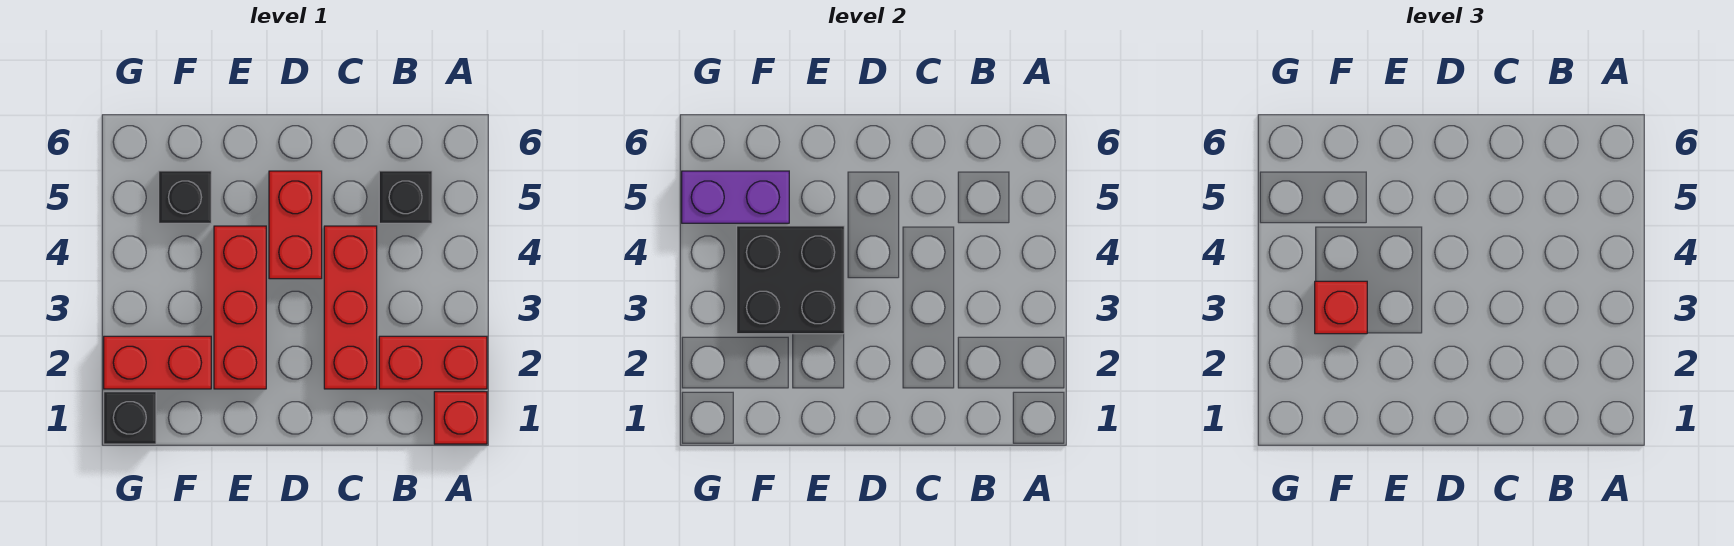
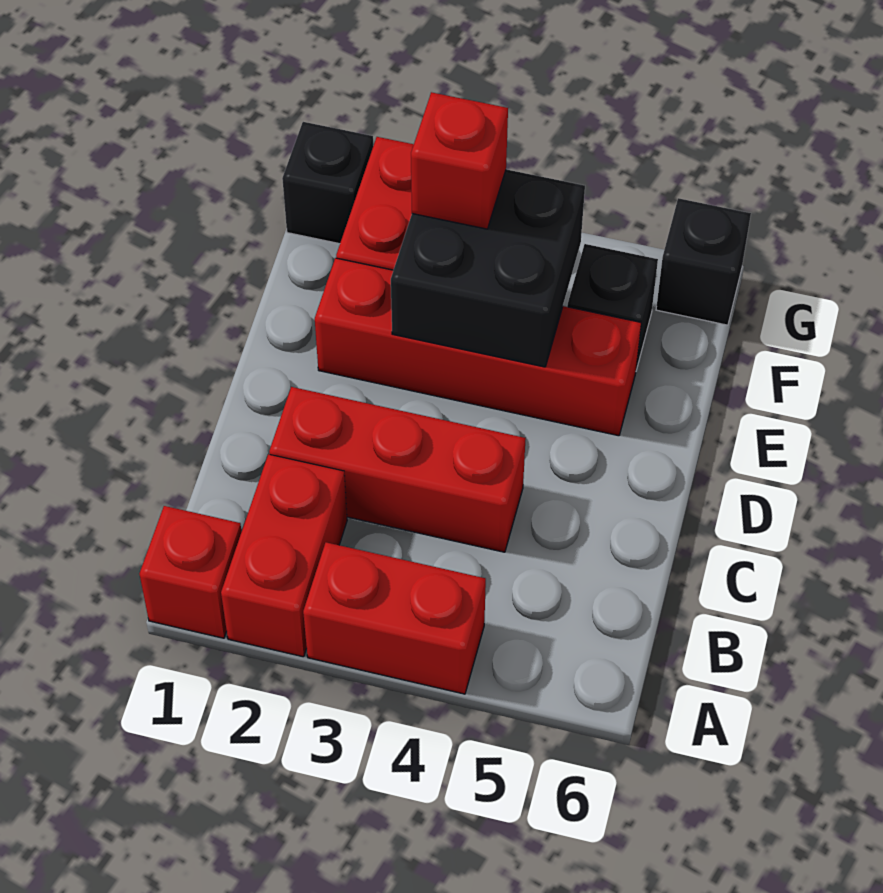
black 1x1 brick [379,171,432,223] -> black 1x1 brick moved to [656,198,751,325]
red 1x2 brick [269,171,322,279] -> red 1x2 brick moved to [303,542,486,694]
red 1x3 brick [214,226,266,389] -> red 1x4 brick [315,258,641,436]
purple 1x2 brick [682,171,789,223] -> none

